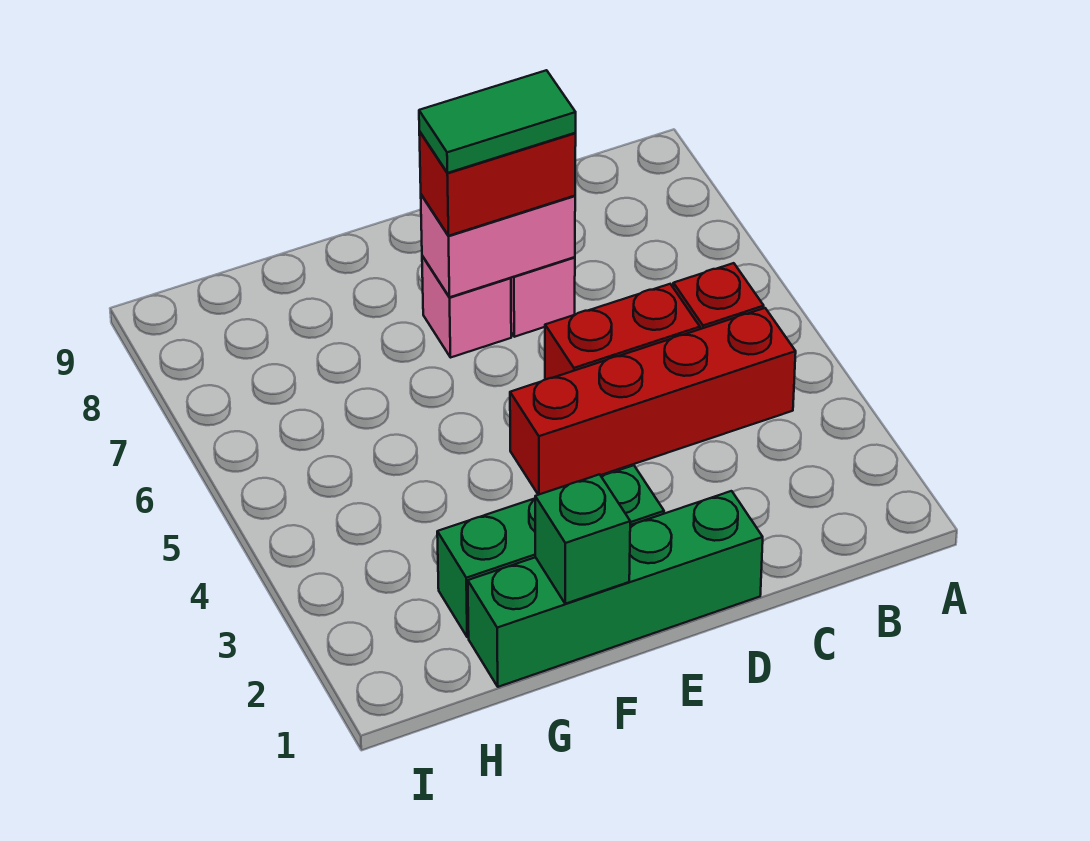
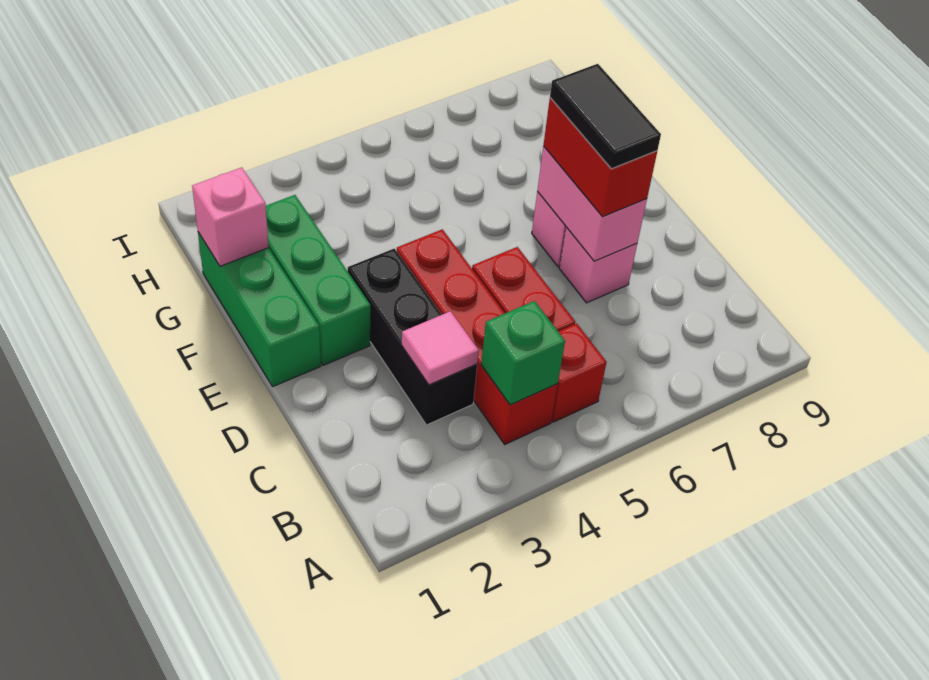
none -> black 1x3 brick [348,249,477,425]
none -> pink 1x1 tile [402,311,479,385]
green 1x4 brick [468,491,763,687] -> green 1x3 brick [198,232,321,386]
green 1x2 tile [419,70,576,173] -> black 1x2 tile [550,64,661,169]
green 1x1 brick [535,474,630,604] -> green 1x1 brick moved to [481,301,565,405]
none -> pink 1x1 brick [192,167,269,266]

